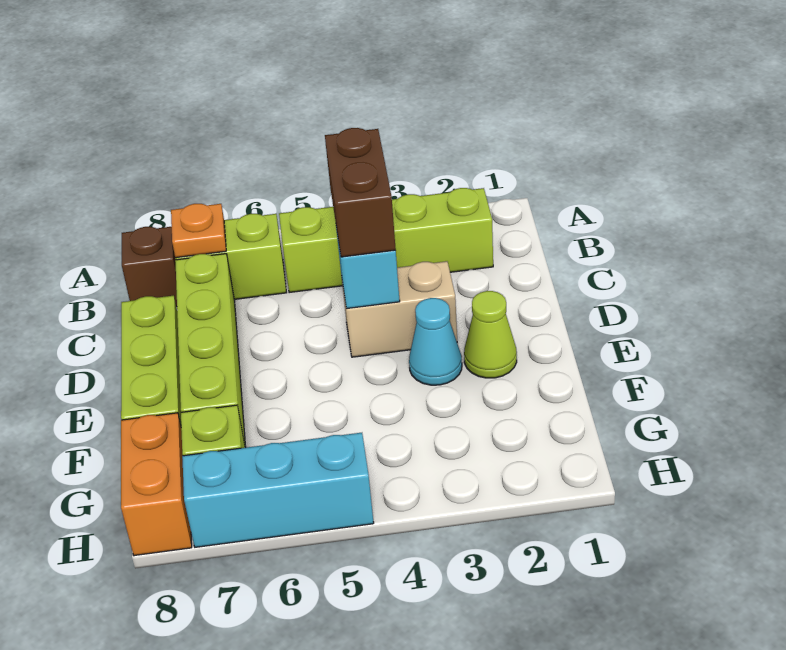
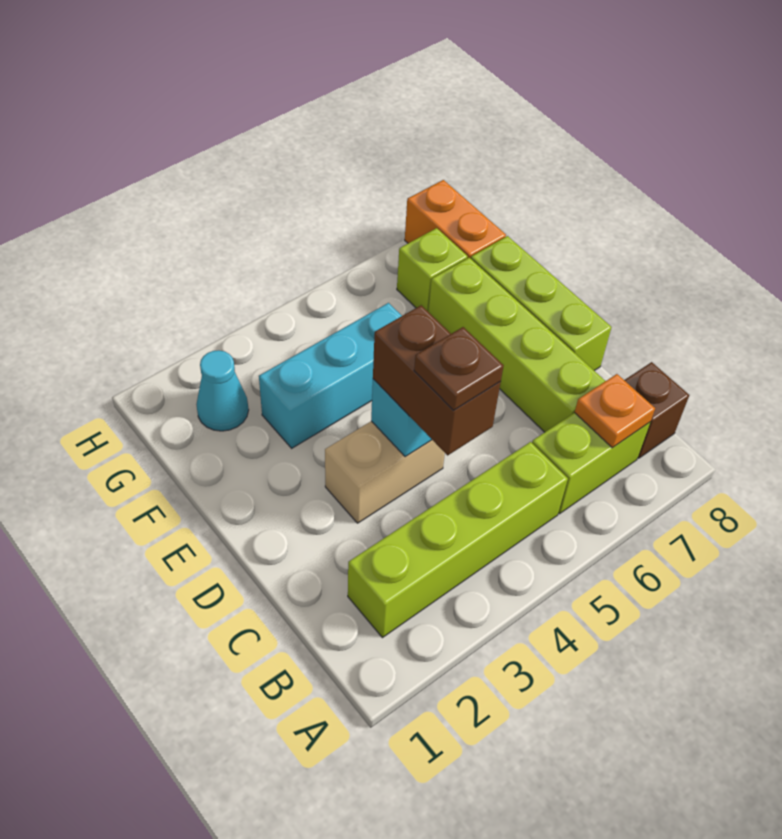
none -> brown 1x1 plate [414,327,504,410]
lime 1x1 cone [464,291,517,378] -> none
cyan 1x1 cone [409,298,462,385] -> cyan 1x1 cone moved to [196,350,249,431]
cyan 1x3 brick [182,433,374,547] -> cyan 1x3 brick moved to [259,303,402,448]

